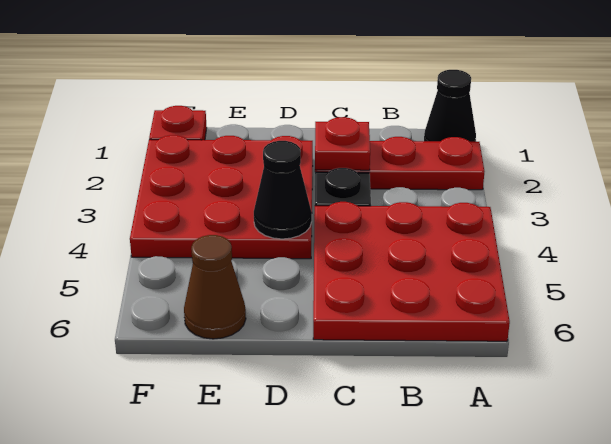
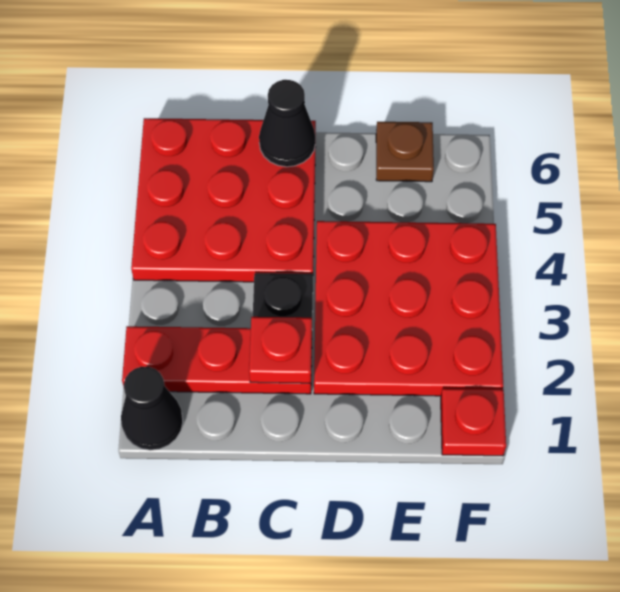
black 1x1 cone [254,141,312,239] -> black 1x1 cone moved to [259,80,315,167]
brown 1x1 cone [184,235,246,339] -> brown 1x1 plate [376,122,434,182]

